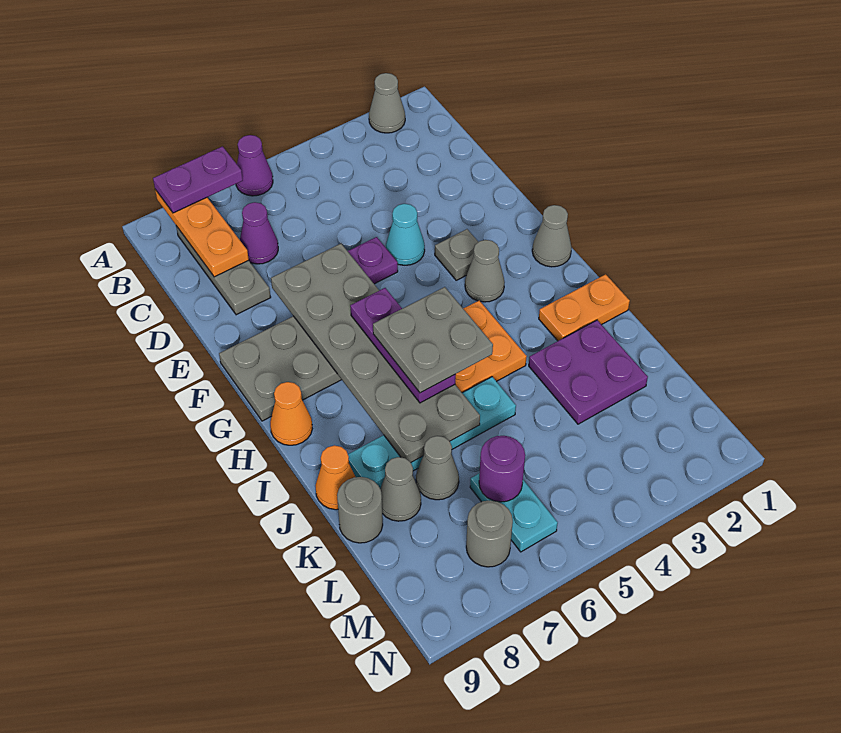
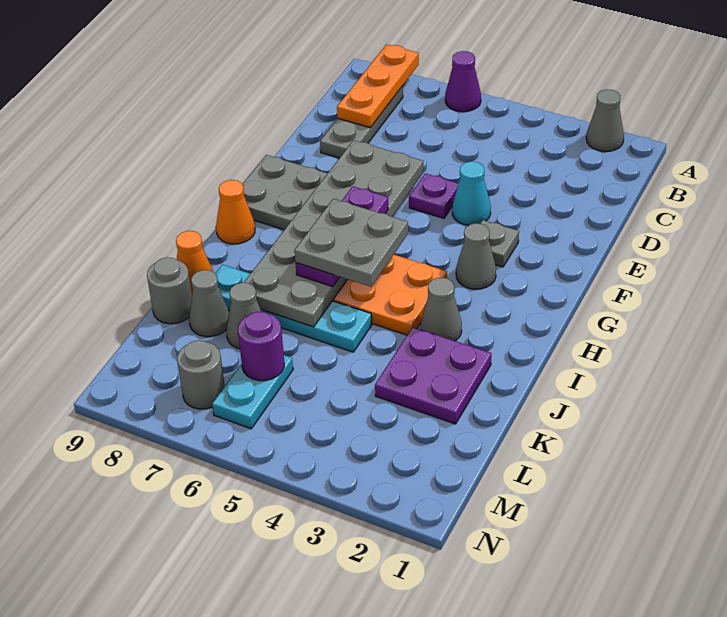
purple 1x2 plate [153,147,243,213] -> none
purple 1x1 cone [240,202,278,264] -> none
grey 1x1 cone [532,205,572,267] -> grey 1x1 cone moved to [421,278,462,341]
orange 1x2 plate [539,274,630,341] -> none

